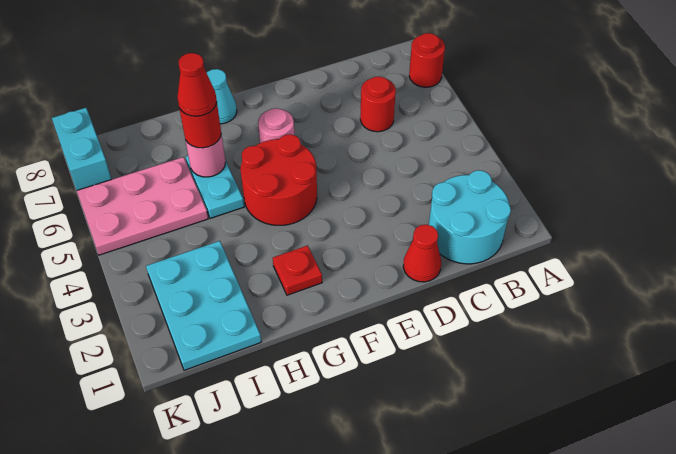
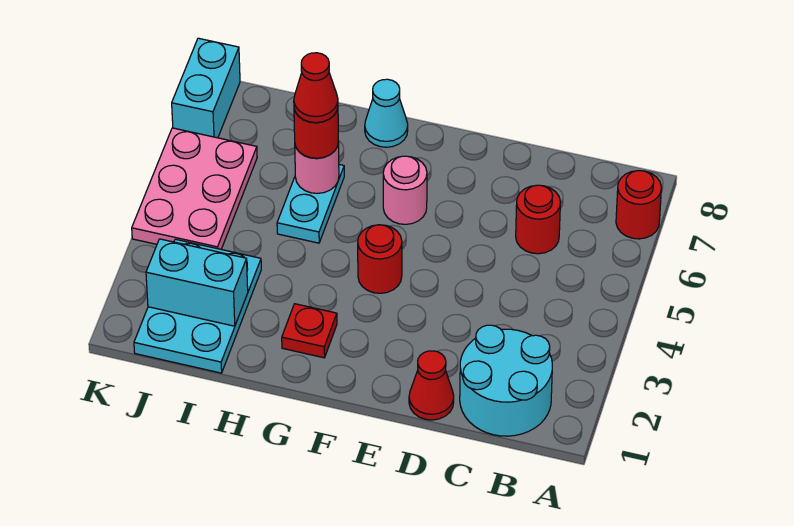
red 2x2 round brick [241,134,317,225] -> red 1x1 round brick [358,225,402,293]
none -> cyan 1x2 brick [146,239,248,326]
pink 2x3 plate [77,157,208,255] -> pink 2x3 plate turned to [132,128,257,249]

